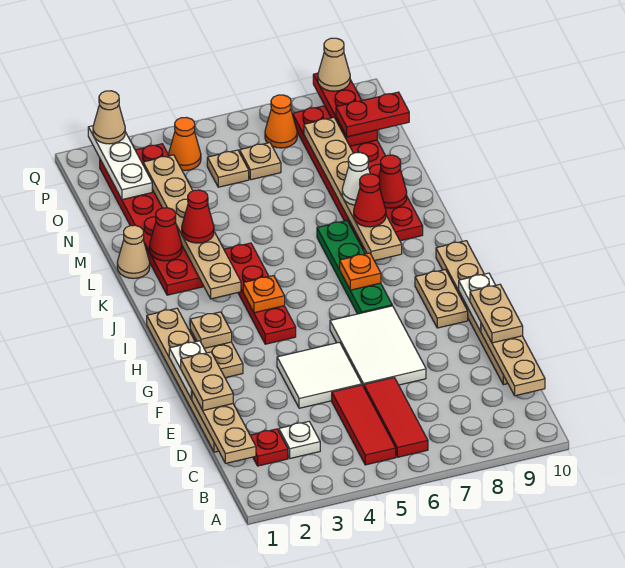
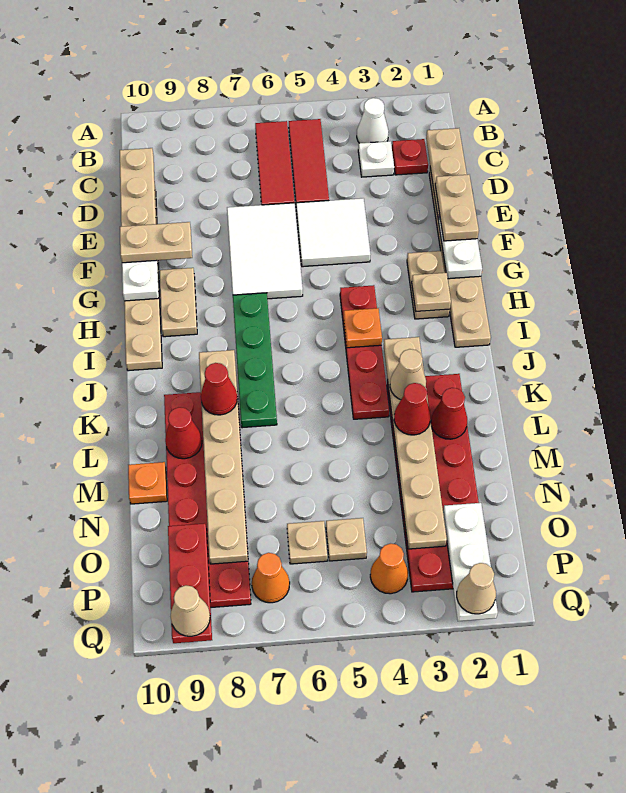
tan 1x2 plate [470,284,523,343] -> tan 1x2 plate turned to [120,222,192,263]
orange 1x1 plate [340,253,381,290] -> orange 1x1 plate moved to [128,462,167,504]
tan 1x1 cone [117,225,150,278] -> tan 1x1 cone moved to [390,349,426,400]
white 1x1 cone [342,153,370,205] -> white 1x1 cone moved to [357,98,389,143]
red 1x2 plate [336,92,409,137] -> none

